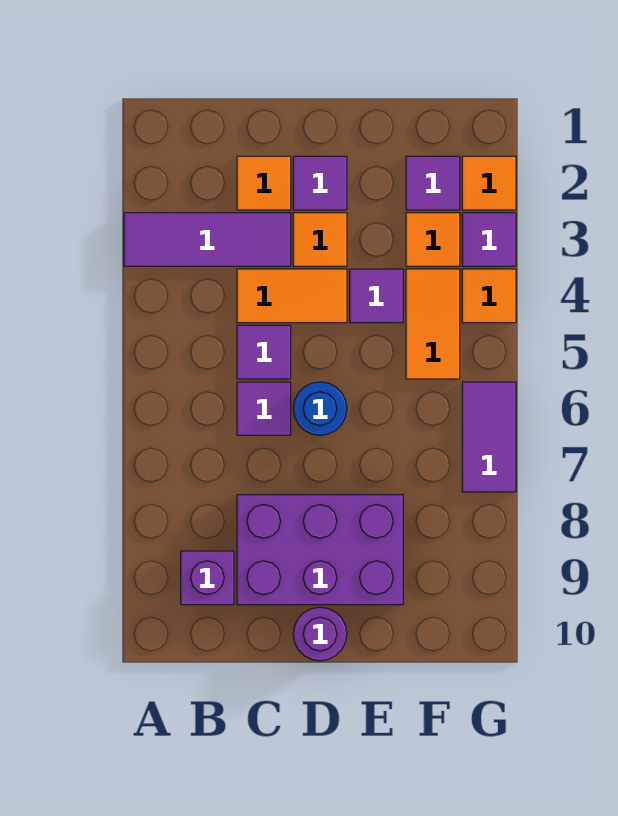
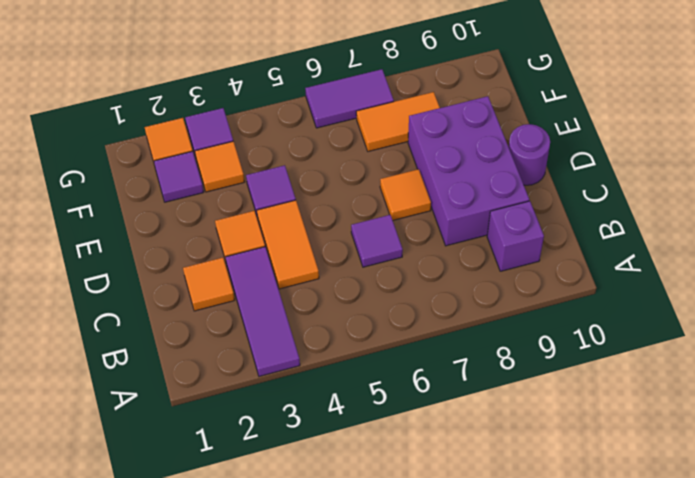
purple 1x1 tile [237,325,291,379] -> none
purple 1x1 tile [293,156,347,210] -> none
blue 1x1 round brick [293,382,347,435] -> none
orange 1x2 tile [406,269,460,379] -> orange 1x2 tile moved to [356,92,440,151]
orange 1x1 tile [462,269,516,323] -> orange 1x1 tile moved to [380,169,431,220]

